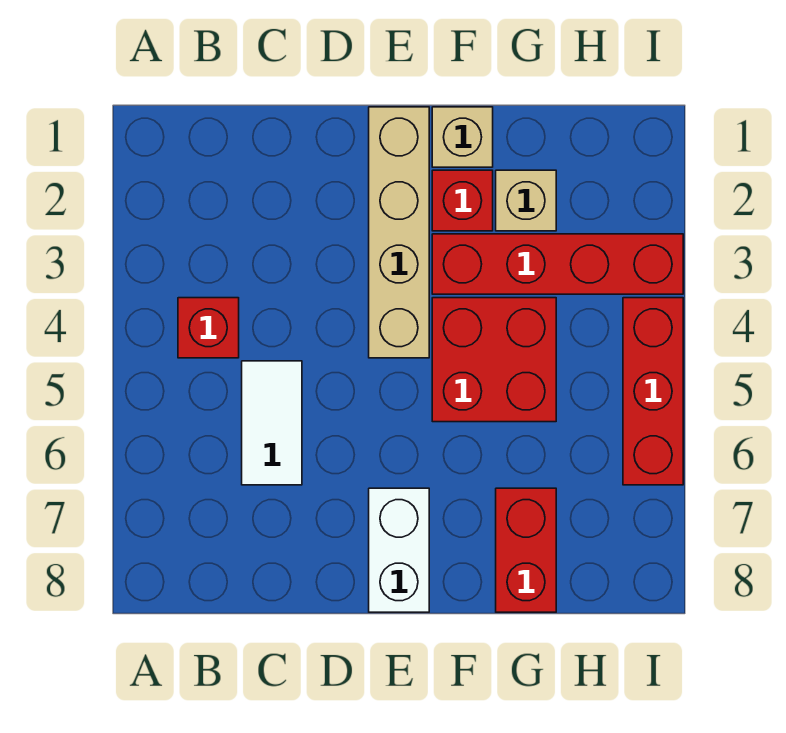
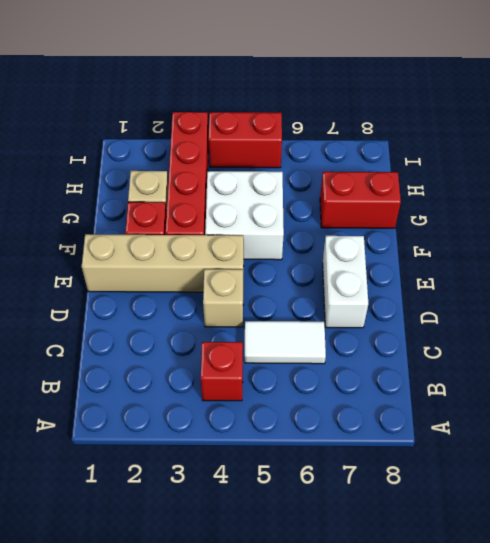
white 1x2 brick [369,488,429,612] -> white 1x2 brick turned to [323,236,368,328]
tan 1x1 brick [432,107,493,167] -> tan 1x1 brick moved to [203,269,243,327]
red 2x2 brick [432,298,556,422] -> white 2x2 brick [205,171,284,260]
red 1x3 brick [623,298,683,485] -> red 1x2 brick [208,112,282,168]

